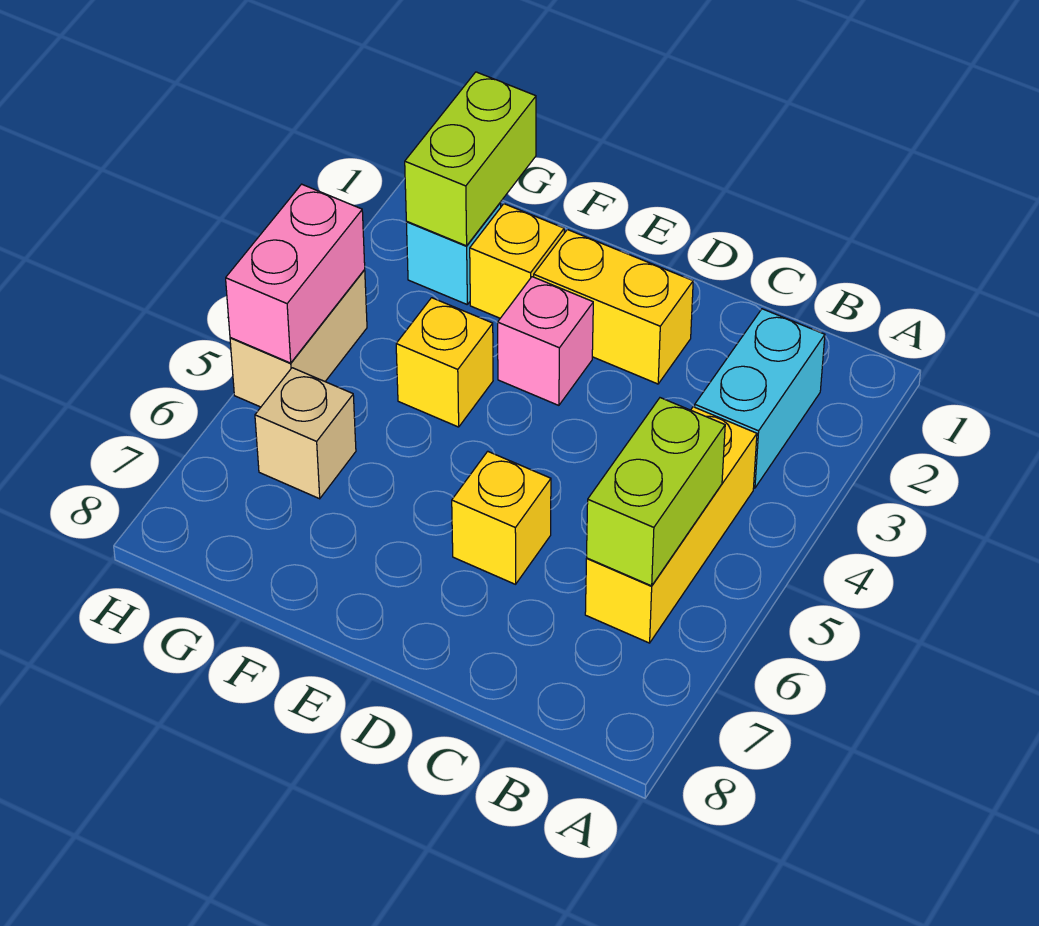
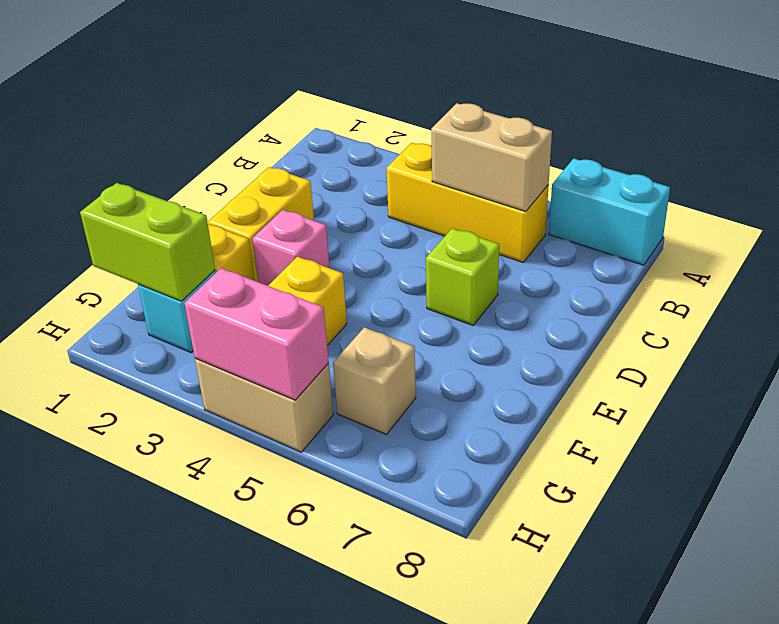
cyan 1x2 brick [695,309,825,488] -> cyan 1x2 brick moved to [549,158,670,265]
lime 1x2 brick [587,398,725,586] -> tan 1x2 brick [431,103,552,212]
yellow 1x1 brick [452,451,551,584] -> lime 1x1 brick [426,228,499,325]

